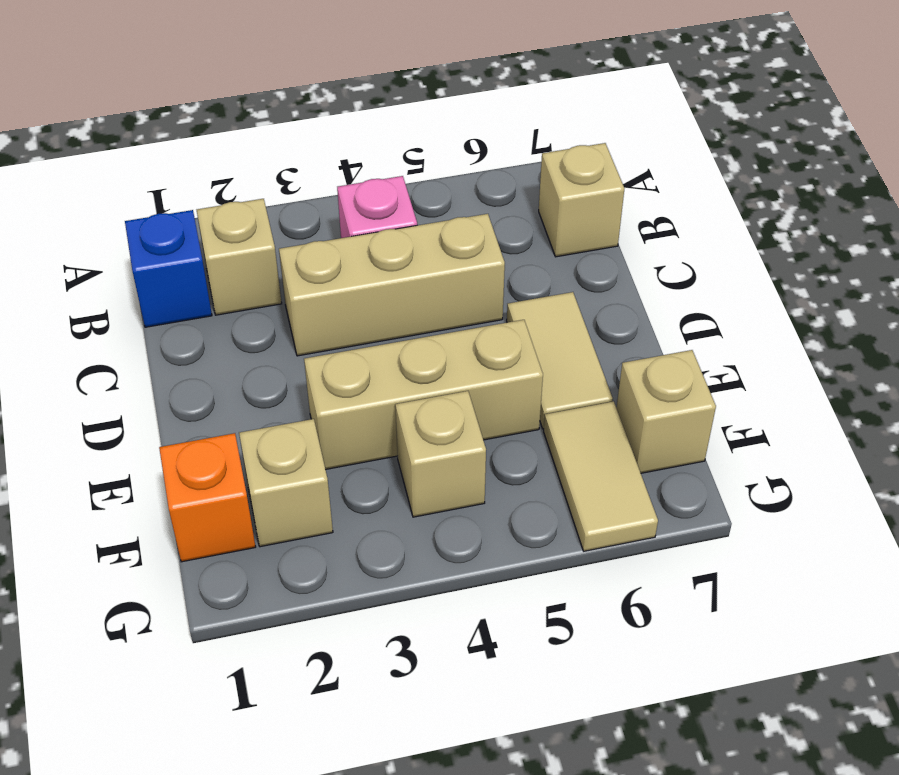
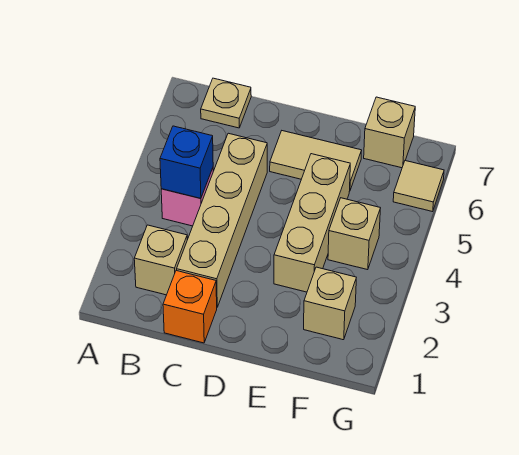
blue 1x1 brick [125,210,212,327] -> blue 1x1 brick moved to [160,126,213,198]
tan 1x1 brick [539,143,624,257] -> tan 1x1 plate [201,78,251,128]
tan 1x3 brick [279,214,505,356] -> tan 1x4 brick [177,133,267,307]
orange 1x1 brick [159,433,256,562] -> orange 1x1 brick moved to [163,270,217,343]
tan 1x2 tile [544,401,658,551] -> tan 1x1 tile [393,161,444,212]

